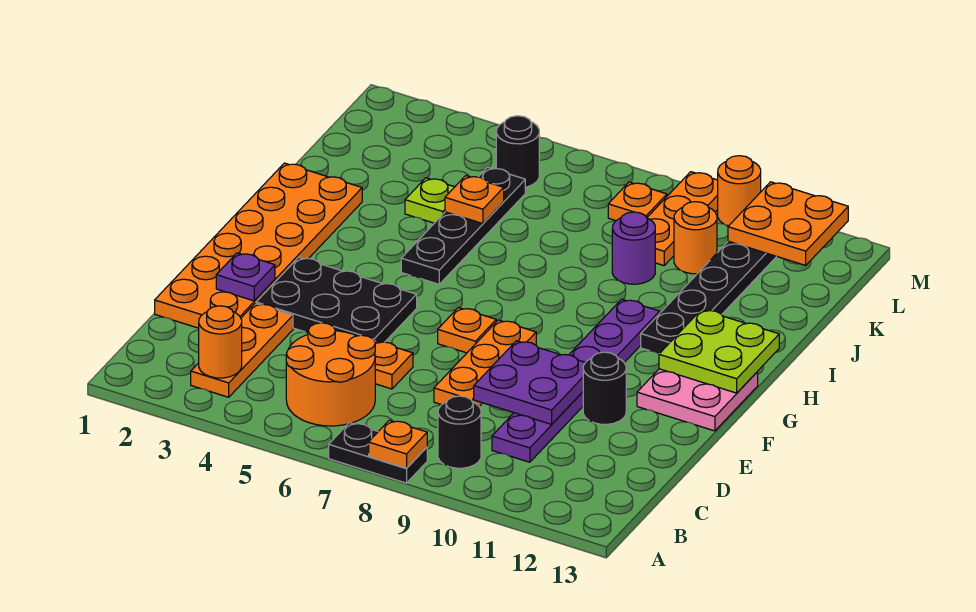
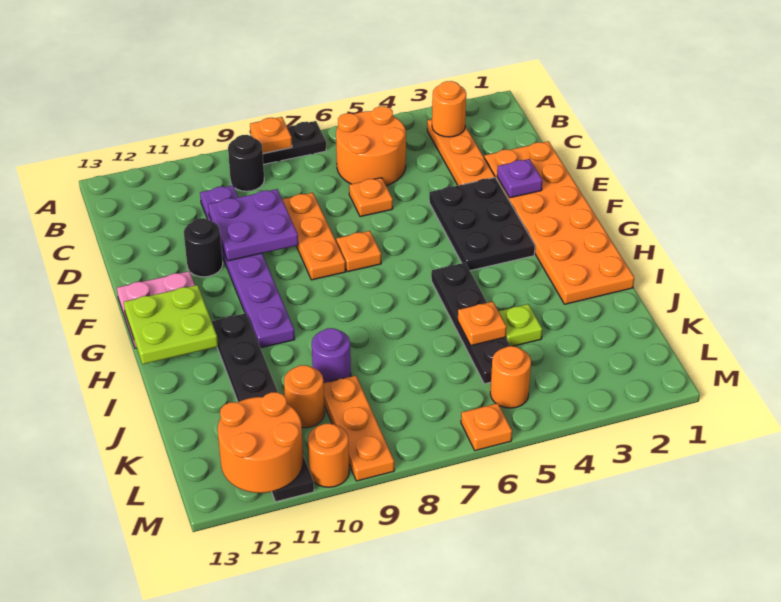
black 2x3 plate [256,257,417,343] -> black 2x3 plate turned to [429,178,535,271]
black 1x1 round brick [496,116,539,187] -> orange 1x1 round brick [490,346,531,408]
orange 1x1 plate [608,182,667,221] -> orange 1x1 plate moved to [461,403,512,451]
orange 2x2 plate [728,182,848,265] -> orange 2x2 round brick [218,392,303,493]

